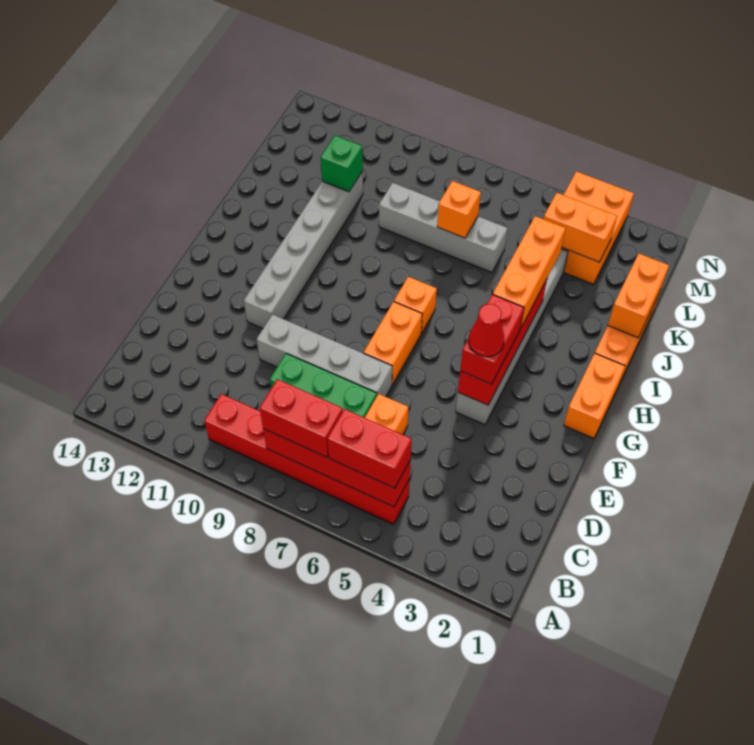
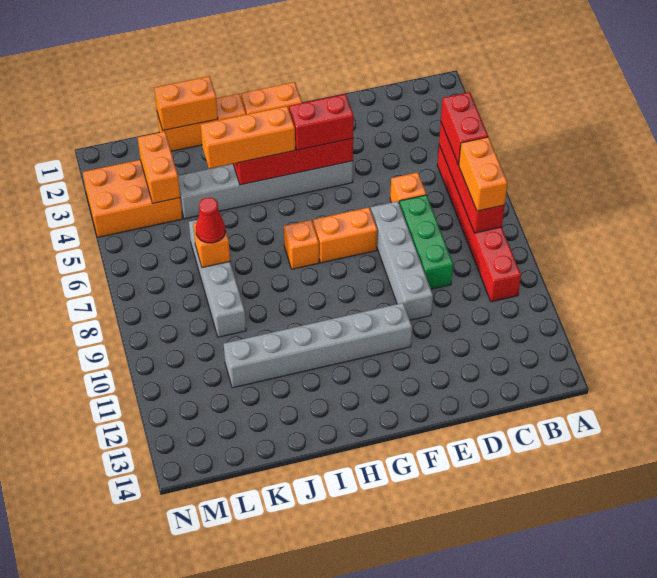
red 1x2 brick [260,379,343,457] -> orange 1x2 brick [459,137,508,211]
red 1x1 cone [469,304,504,357] -> red 1x1 cone moved to [196,198,226,243]
green 1x1 brick [321,135,363,192] -> none

